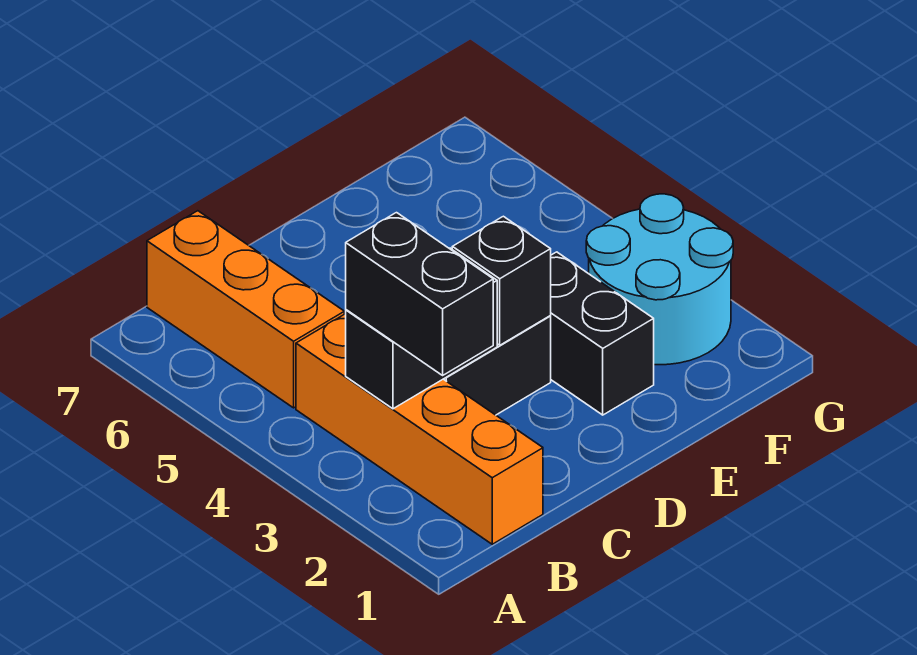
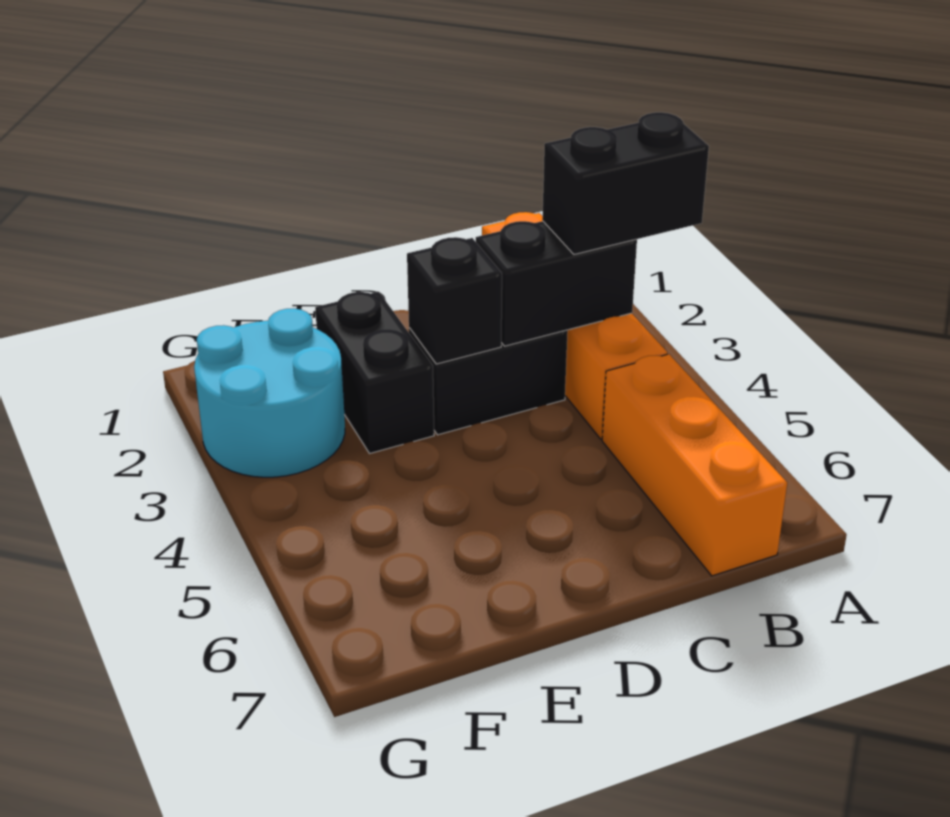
black 1x2 brick [346,213,493,375] -> black 1x2 brick turned to [542,112,709,254]

